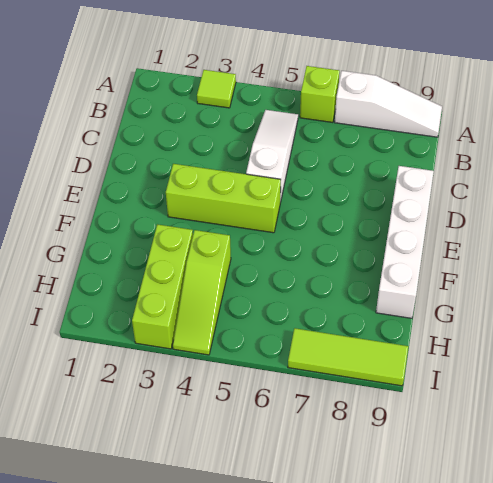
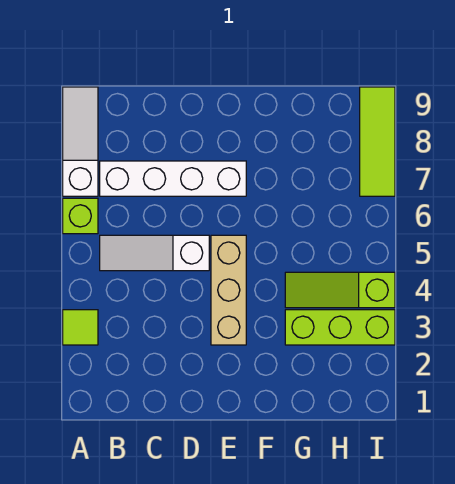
white 1x4 brick [376,166,434,318] -> white 1x4 brick moved to [100,161,246,196]
lime 1x3 brick [166,164,281,233] -> tan 1x3 brick [211,235,246,345]
lime 1x3 slope [173,230,231,355] -> lime 1x3 slope turned to [285,272,395,308]

